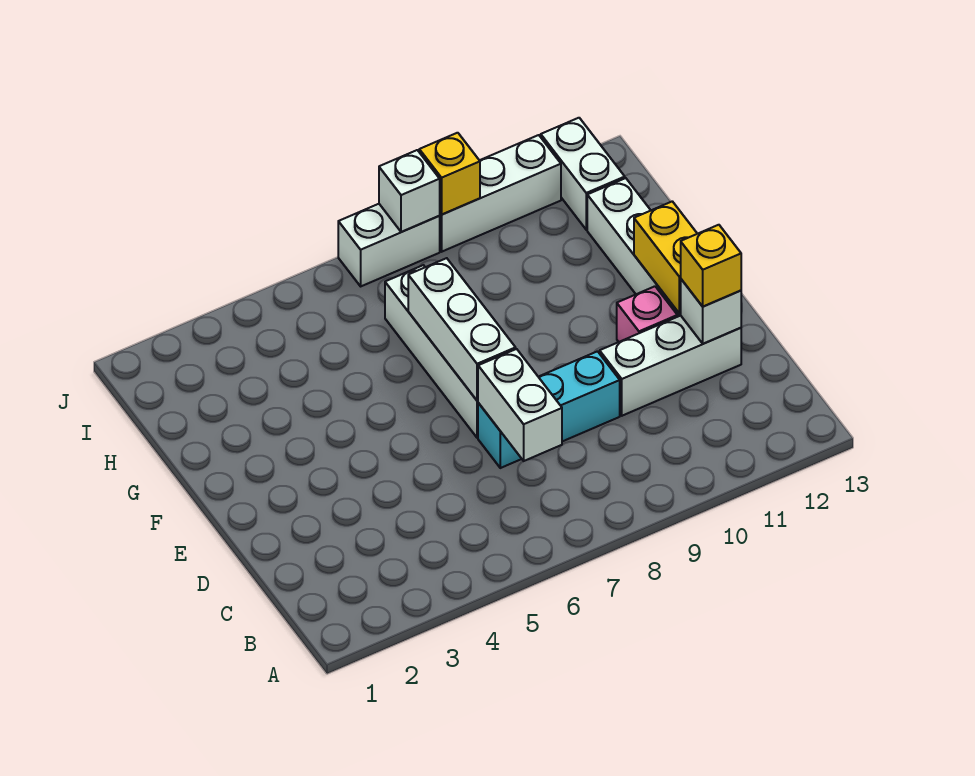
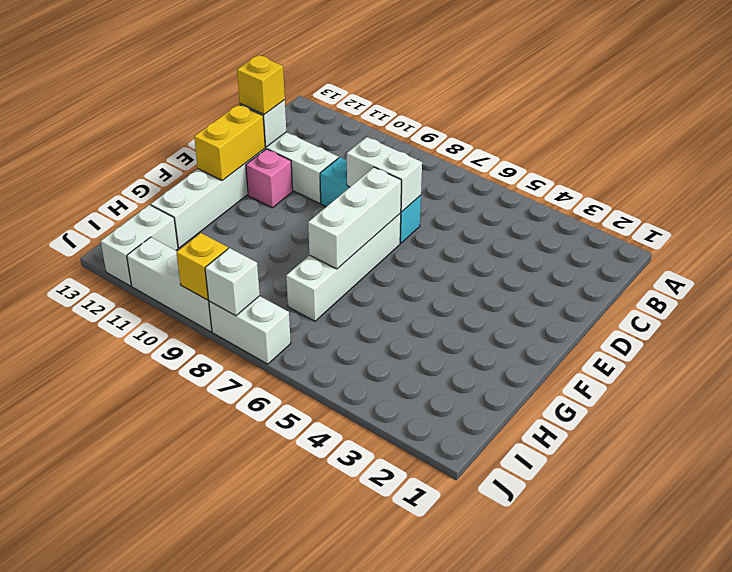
white 1x2 brick [478,349,562,461] -> white 1x2 brick turned to [347,137,422,212]

